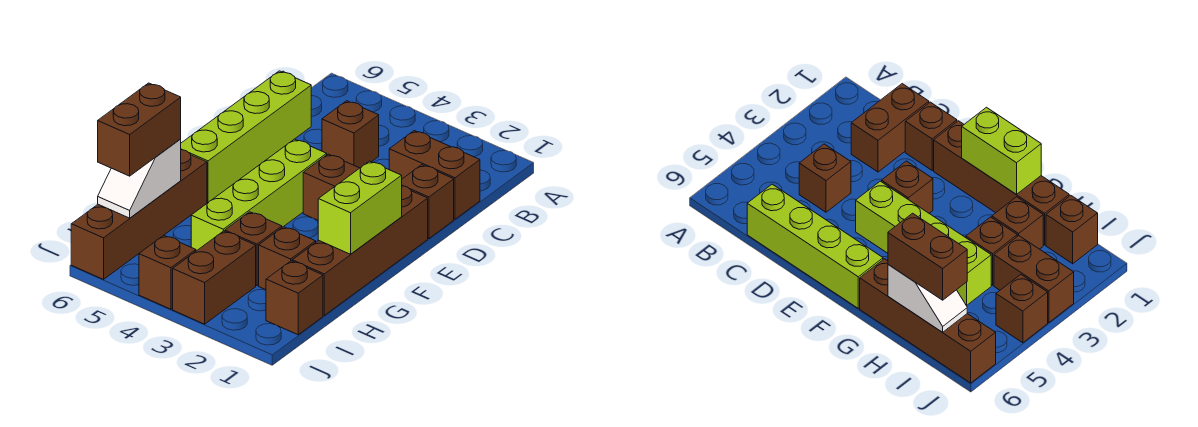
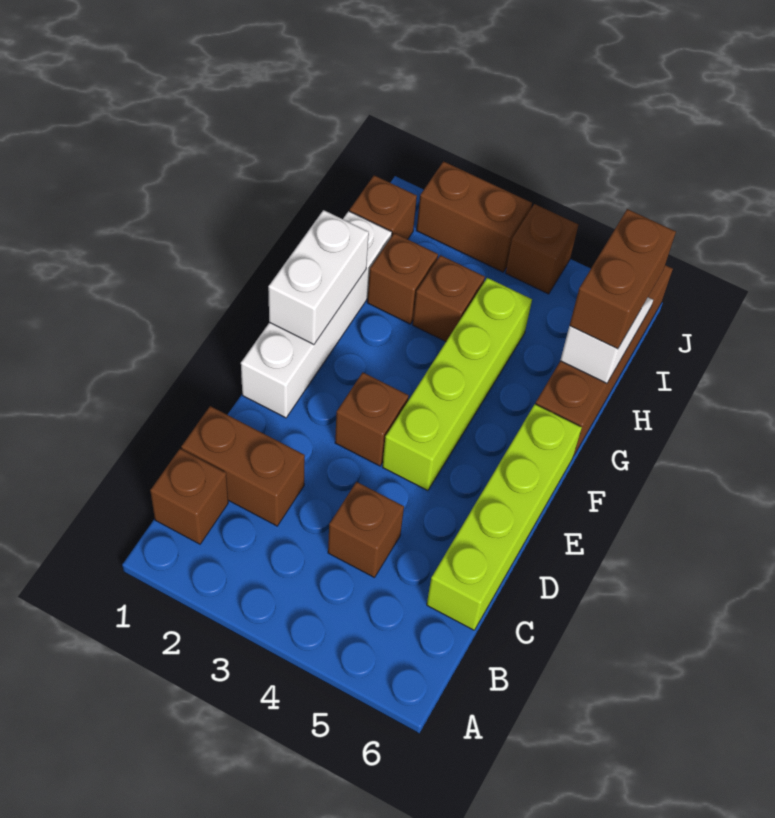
brown 1x1 brick [402,165,454,239] -> brown 1x1 brick moved to [150,449,228,544]
brown 1x4 brick [292,186,428,315] -> white 1x4 brick [241,211,392,418]
lime 1x2 brick [318,161,402,254] -> white 1x2 brick [268,210,369,345]
brown 1x2 brick [173,231,256,324] -> brown 1x2 brick turned to [416,161,532,272]

